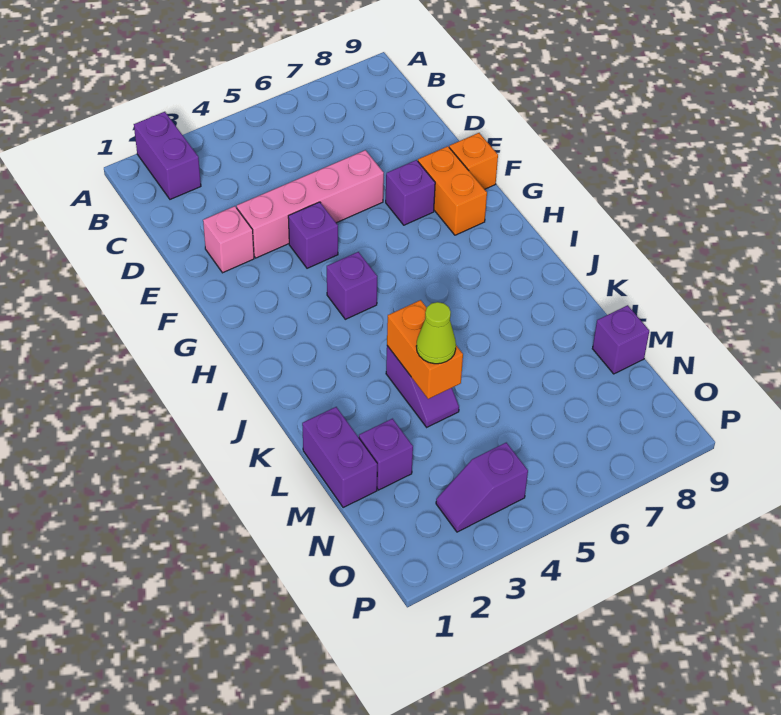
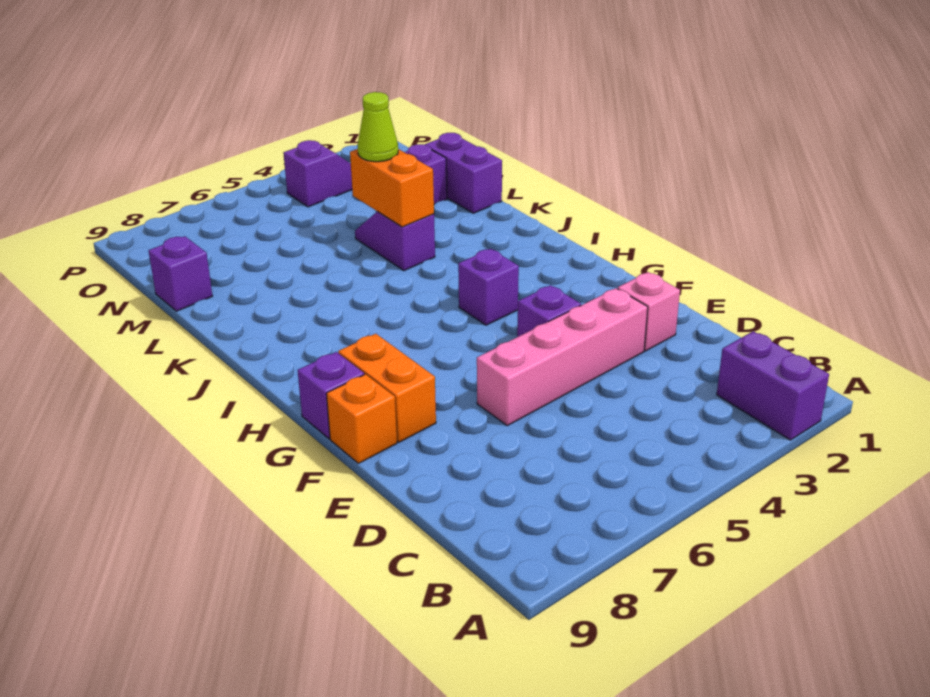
purple 1x1 brick [386,160,435,225] -> purple 1x1 brick moved to [298,352,364,439]

